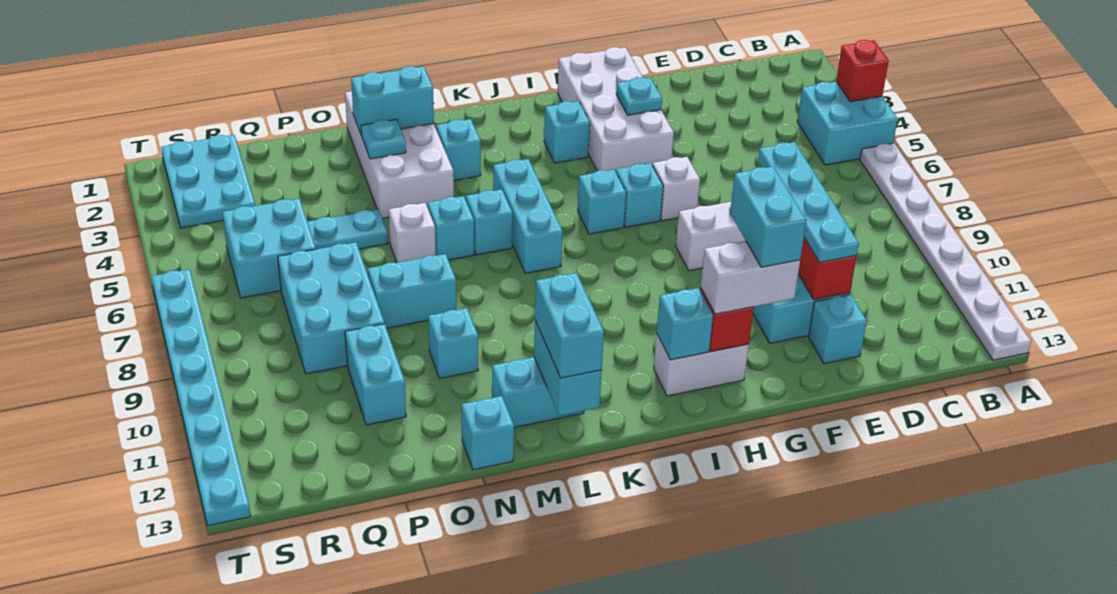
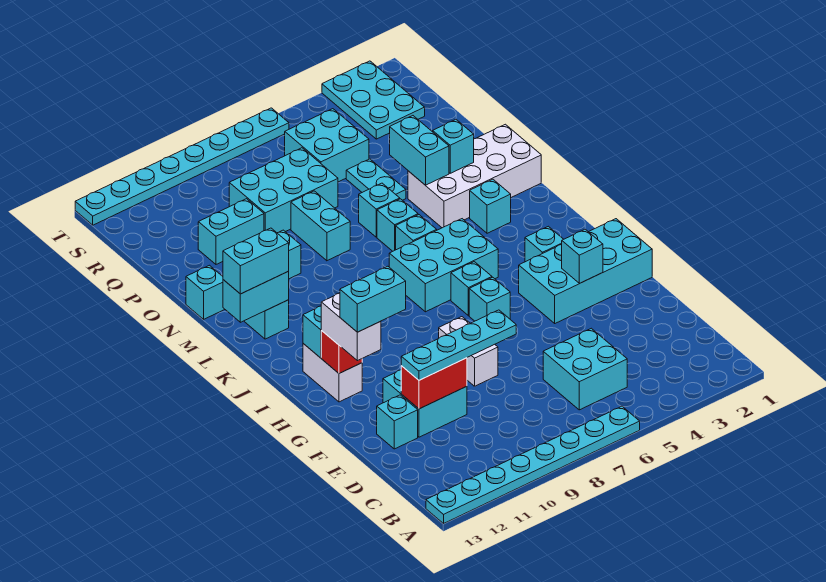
cyan 2x2 brick [797,82,898,165] -> cyan 2x2 brick moved to [543,328,627,410]
red 1x1 brick [836,40,889,102] -> none
white 1x8 plate [860,143,1031,360] -> cyan 1x8 plate [426,406,640,523]
white 2x4 brick [558,47,674,172] -> cyan 2x4 brick [519,219,652,323]
cyan 1x1 plate [616,78,662,115] -> cyan 1x1 brick [562,229,603,283]
white 1x1 brick [653,157,700,221] -> none
cyan 1x3 brick [493,159,563,273] -> cyan 2x3 brick [389,219,498,312]
cyan 1x2 brick [351,66,434,135] -> cyan 1x2 brick moved to [390,116,449,185]
cyan 1x1 plate [361,119,406,159] -> cyan 1x1 brick [433,120,474,173]
white 1x1 brick [389,203,436,263] -> cyan 1x1 brick [359,183,400,237]
cyan 2x3 plate [161,135,255,228] -> cyan 2x3 plate turned to [322,61,425,139]

